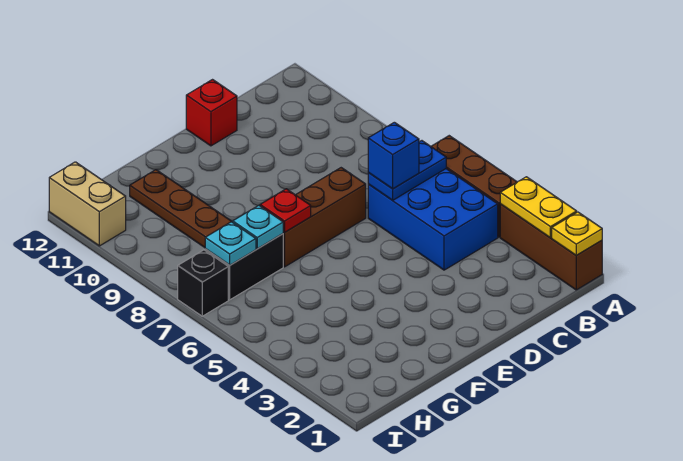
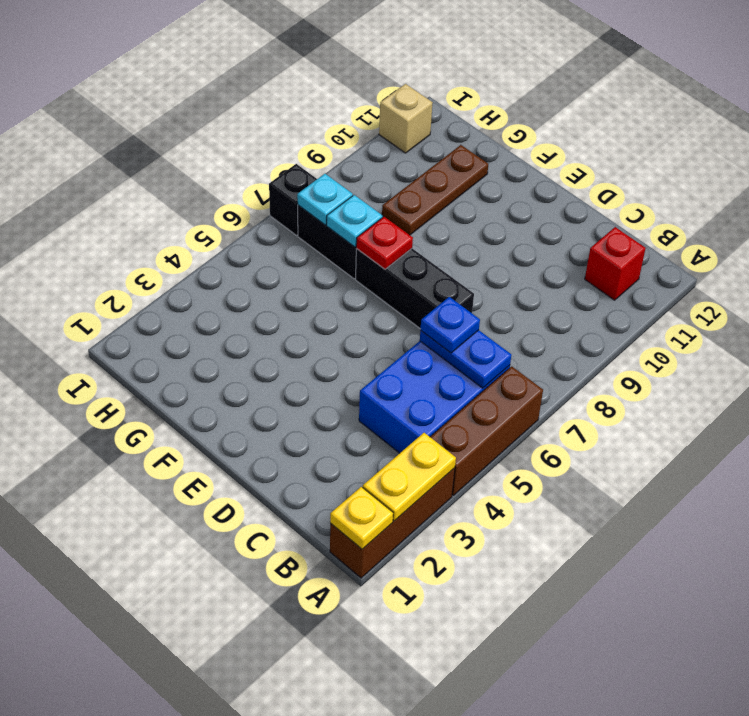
blue 1x1 brick [368,122,419,189] -> blue 1x1 plate [421,297,480,353]
brown 1x3 brick [283,168,366,267] -> black 1x3 brick [356,249,474,329]
red 1x1 brick [186,80,237,146] -> red 1x1 brick moved to [585,227,646,300]
tan 1x2 brick [49,162,126,246] -> tan 1x1 brick [379,84,433,153]

